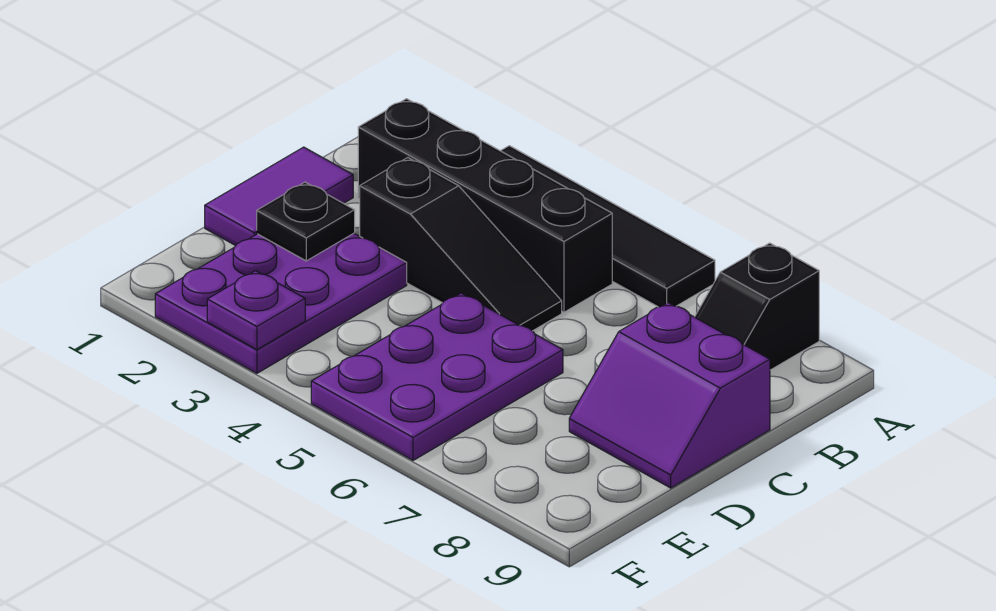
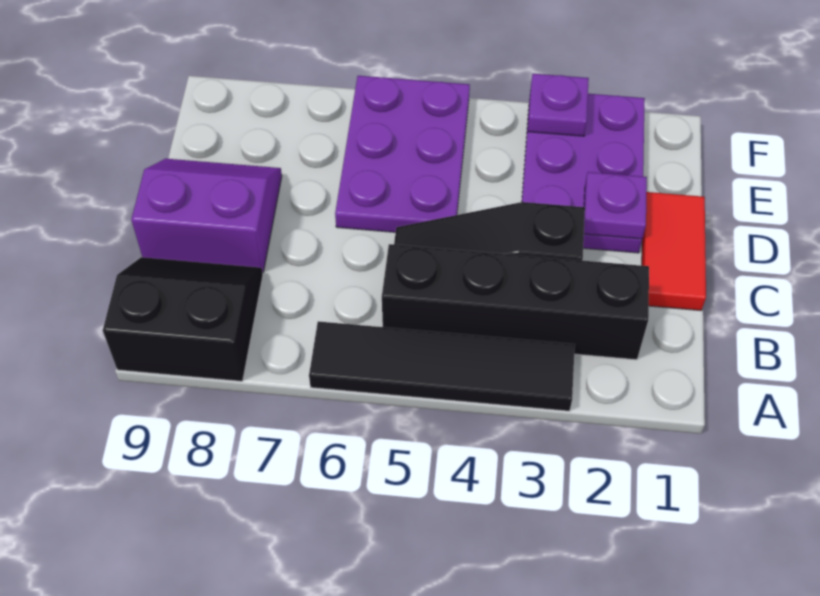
black 1x2 slope [695,243,819,370] -> black 2x2 slope [103,257,263,381]
purple 1x2 tile [205,147,353,246] -> red 1x2 tile [642,192,706,310]
black 1x1 plate [257,182,355,261] -> purple 1x1 plate [584,172,647,239]

